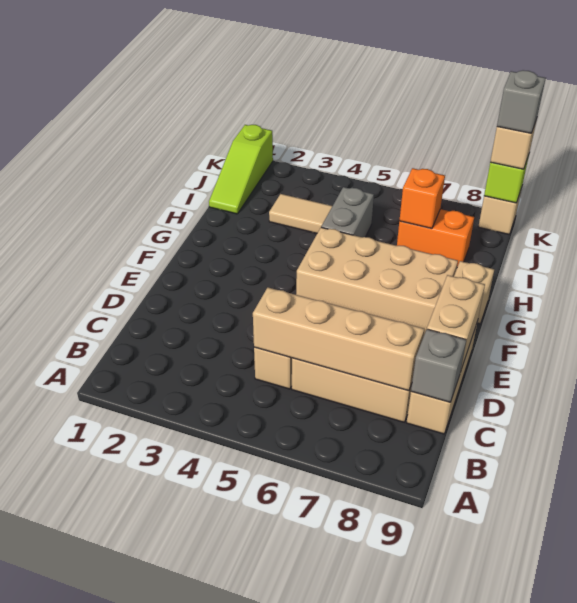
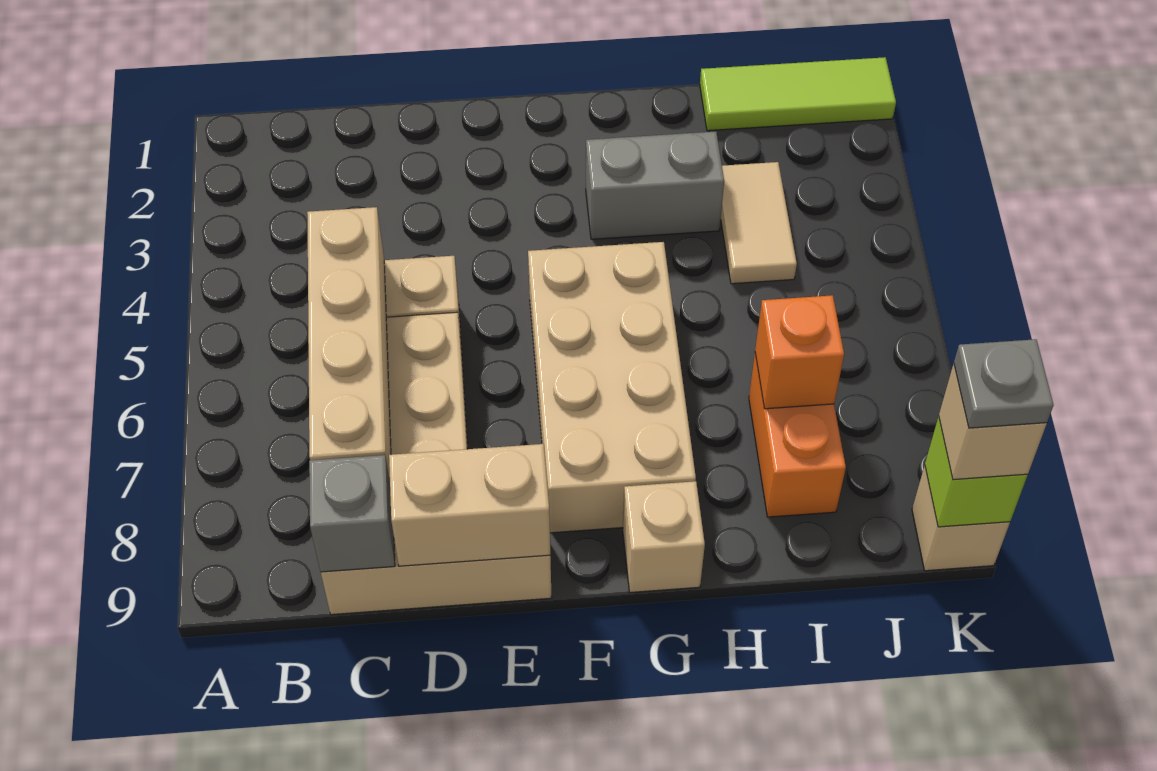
grey 1x2 brick [321,187,374,237] -> grey 1x2 brick moved to [586,132,724,239]
lime 1x3 slope [209,125,273,214] -> lime 1x3 tile [700,57,896,131]
grey 1x1 brick [497,70,546,133] -> grey 1x1 plate [954,339,1054,428]

